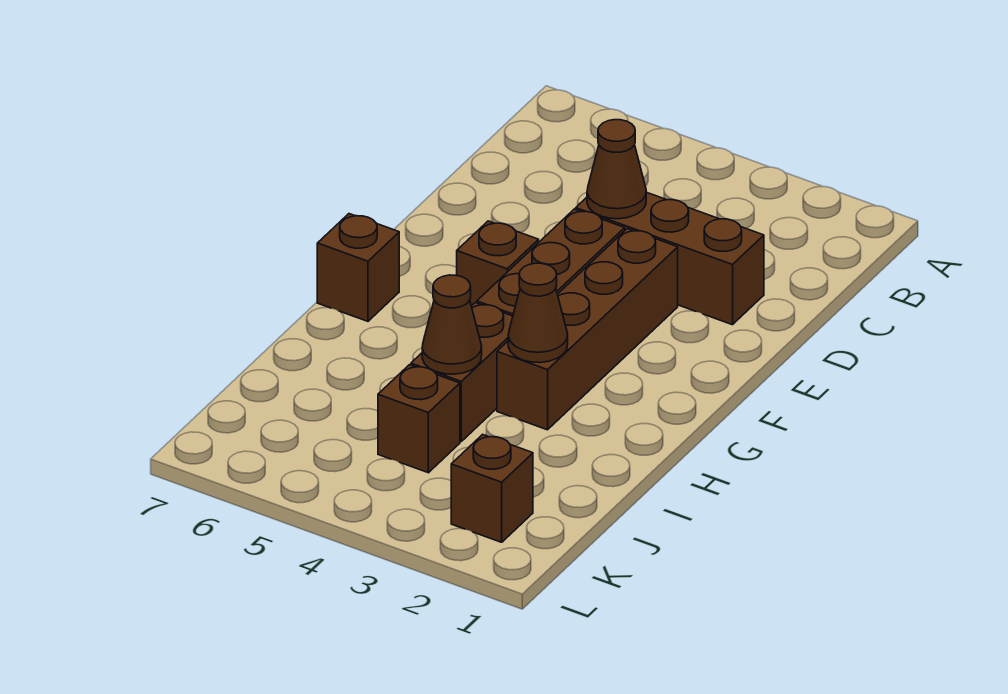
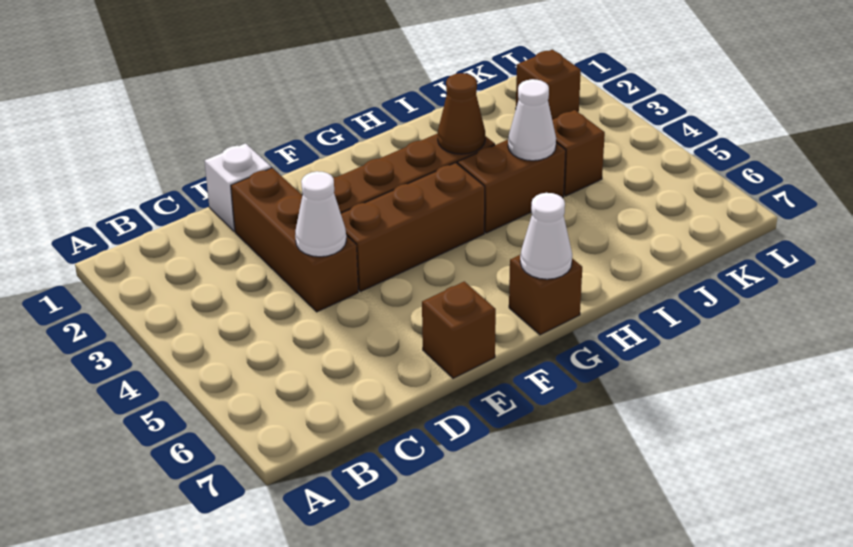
none -> white 1x1 brick [205,144,271,231]
brown 1x1 cone [587,120,646,219] -> white 1x1 cone [295,171,346,257]
brown 1x1 brick [457,221,539,306] -> brown 1x1 brick moved to [422,281,496,378]
none -> white 1x1 cone [520,193,572,279]
brown 1x1 cone [422,275,482,374] -> white 1x1 cone [508,79,556,161]

